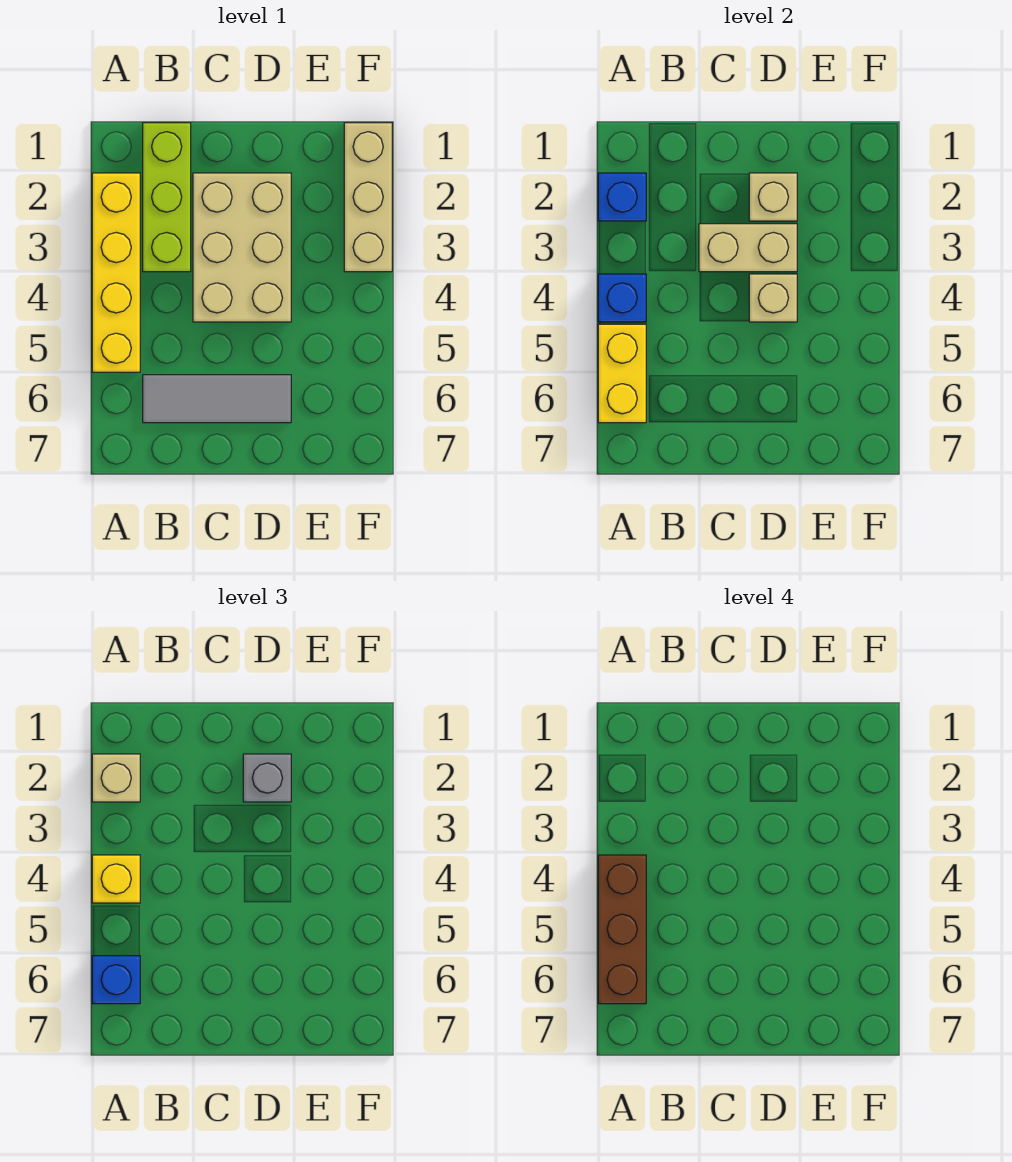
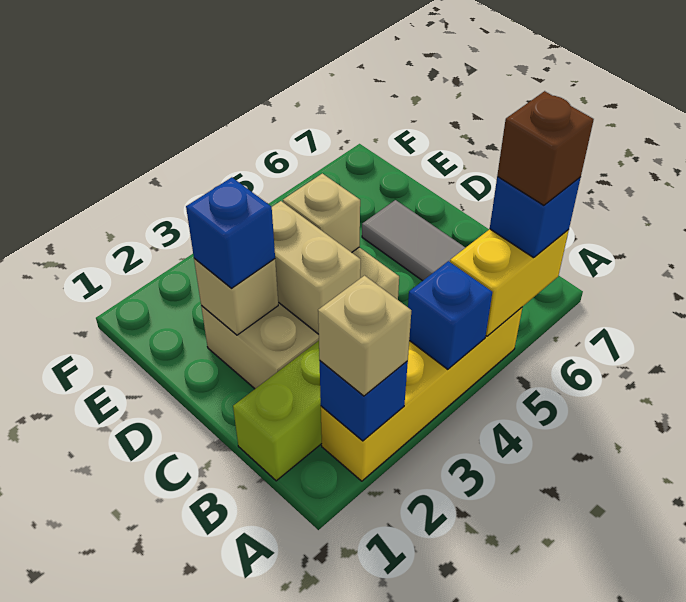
yellow 1x1 brick [92,855,140,903] -> none
brown 1x3 brick [598,855,646,1004] -> brown 1x1 brick [497,91,594,205]
grey 1x1 brick [243,754,291,802] -> blue 1x1 brick [186,177,275,288]
tan 1x3 brick [344,123,392,272] -> none

